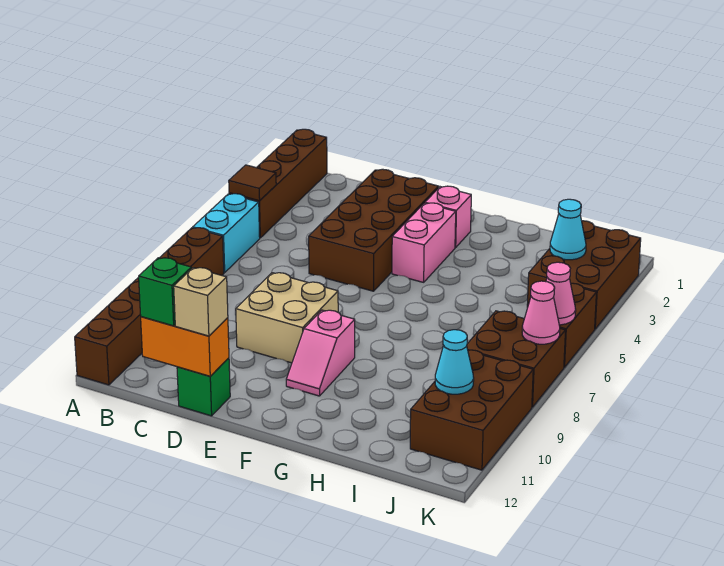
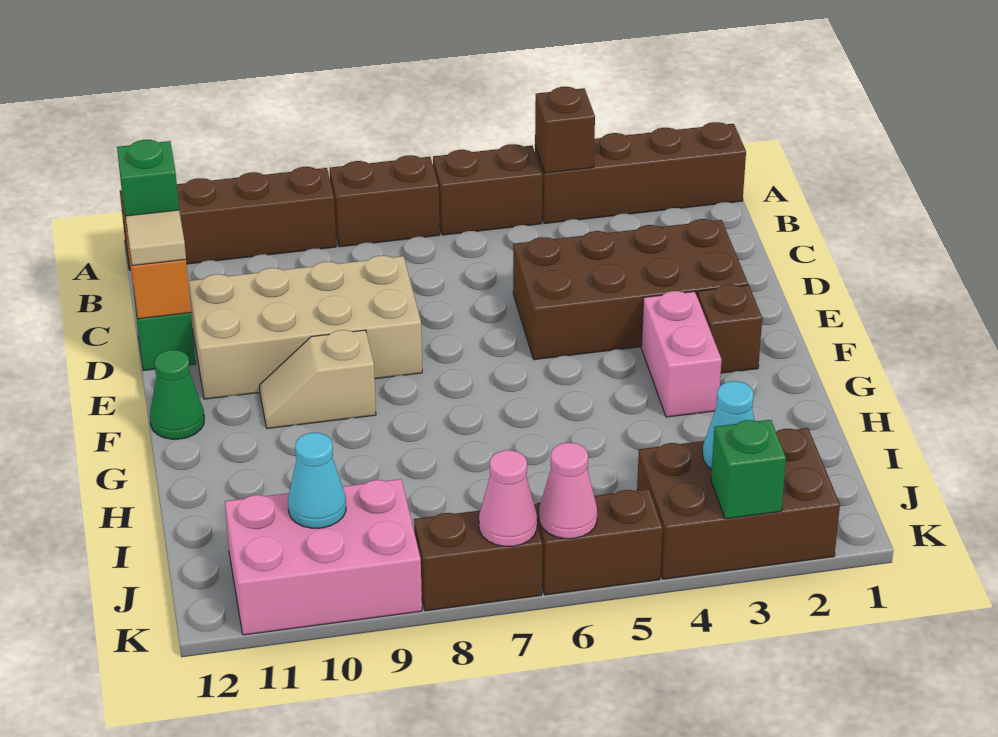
brown 1x1 tile [229,165,276,201] -> brown 1x1 brick [535,87,595,173]
cyan 1x2 brick [193,194,260,273] -> brown 1x2 brick [433,144,542,235]
tan 2x2 brick [236,273,338,363] -> tan 2x4 brick [188,256,422,399]
tan 1x1 brick [174,268,228,336] -> tan 1x1 tile [126,210,186,266]
pink 1x1 brick [425,186,471,248] -> brown 1x1 brick [697,285,762,373]
pink 1x2 brick [392,203,456,282] -> pink 1x2 brick turned to [641,291,722,417]
pink 1x2 slope [286,310,355,396] -> tan 1x2 slope [259,330,376,429]
none -> green 1x1 cone [150,350,204,439]
brown 2x2 brick [467,311,566,407] -> brown 1x2 brick [414,511,542,611]
brown 2x3 brick [410,350,533,470] -> pink 2x3 brick [225,479,422,635]
none -> green 1x1 brick [711,420,786,519]

